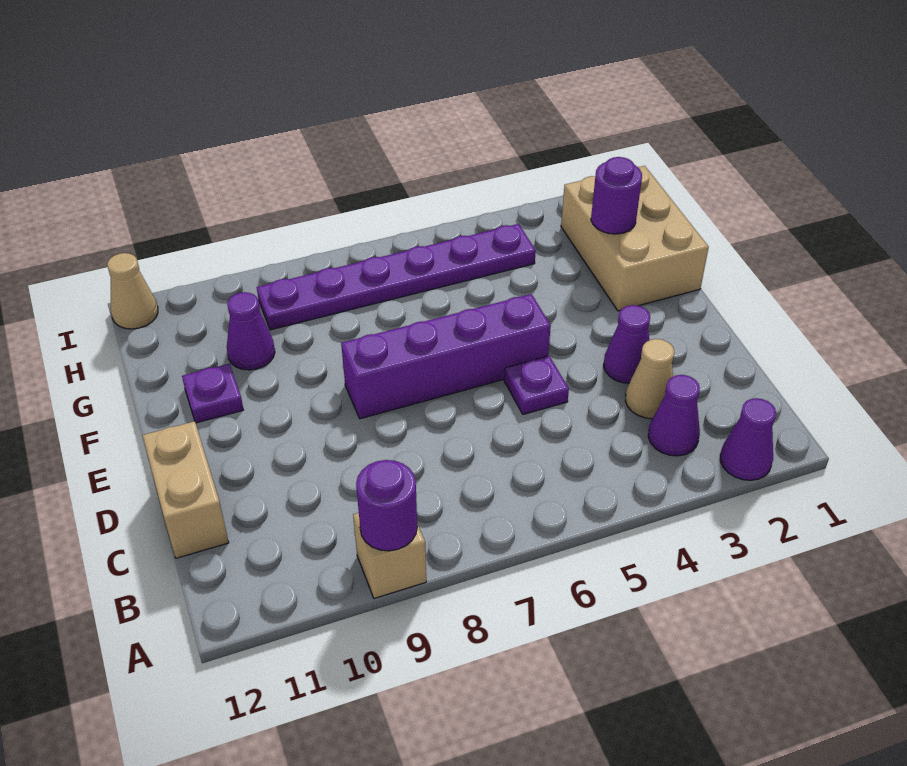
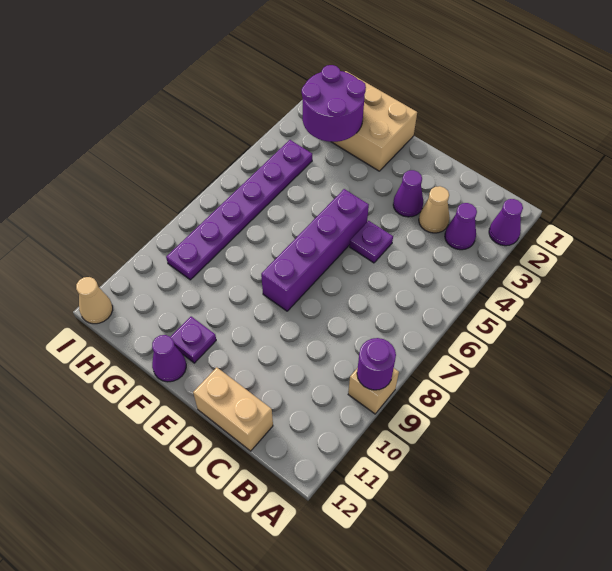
purple 1x1 round brick [591,157,642,234] -> purple 2x2 round brick [302,65,366,142]
purple 1x1 cone [227,292,275,370] -> purple 1x1 cone moved to [152,335,186,382]

